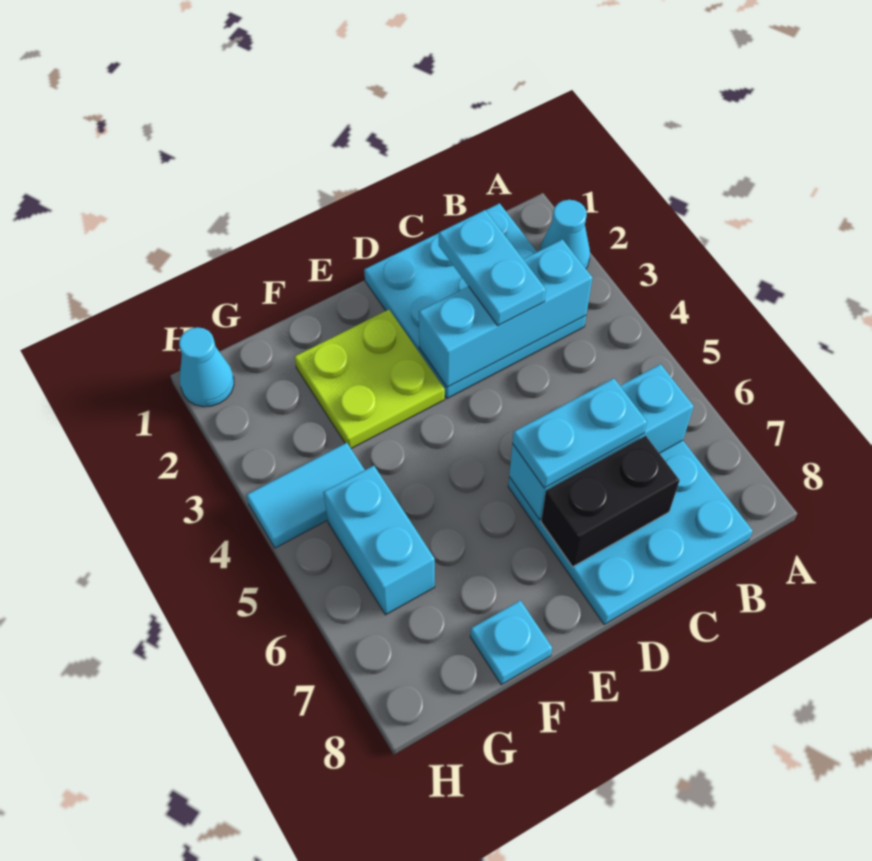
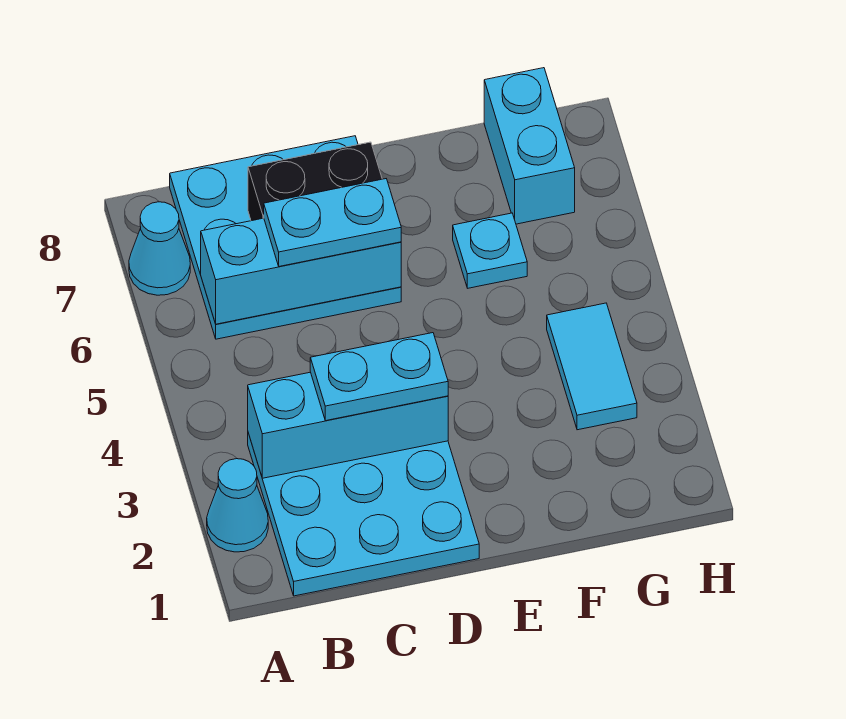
cyan 1x2 plate [439,210,546,326] -> cyan 1x2 plate turned to [310,333,448,421]
lime 2x2 plate [295,310,445,448] -> none
cyan 1x1 plate [470,600,552,685] -> cyan 1x1 plate moved to [453,213,527,288]
cyan 1x2 tile [247,443,364,548] -> cyan 1x2 tile turned to [547,303,637,430]
cyan 1x2 brick [323,466,435,615] -> cyan 1x2 brick moved to [484,68,575,224]
cyan 1x1 cone [179,327,234,407] -> cyan 1x1 cone moved to [129,202,190,295]

